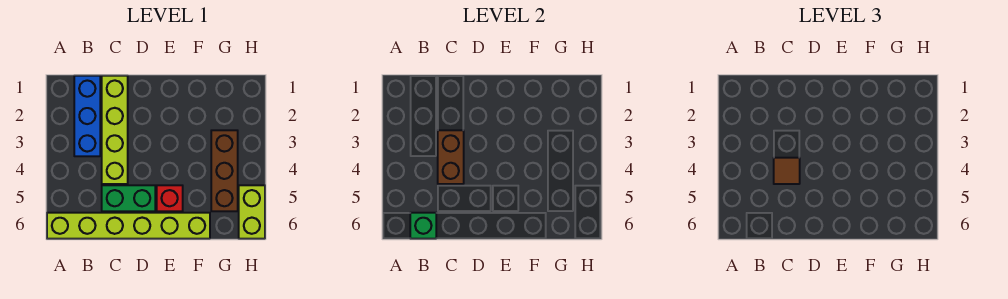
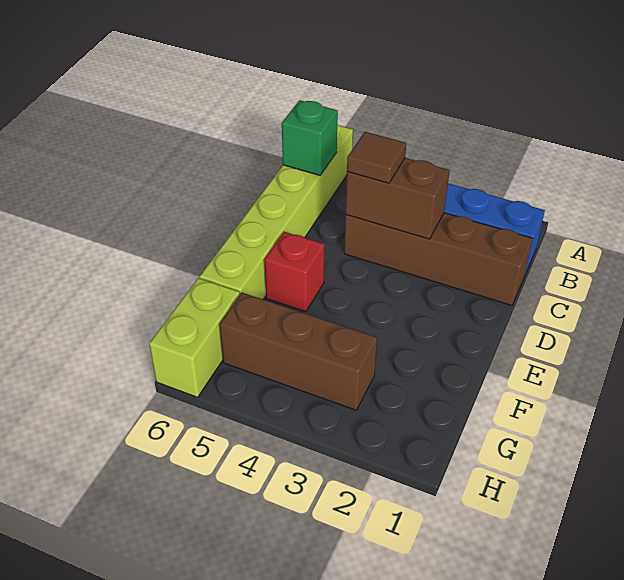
lime 1x4 brick [102,76,128,184] -> brown 1x4 brick [344,213,533,305]
green 1x2 brick [102,185,155,211] -> none
lime 1x2 brick [239,185,265,239] -> lime 1x2 brick turned to [149,278,240,397]

